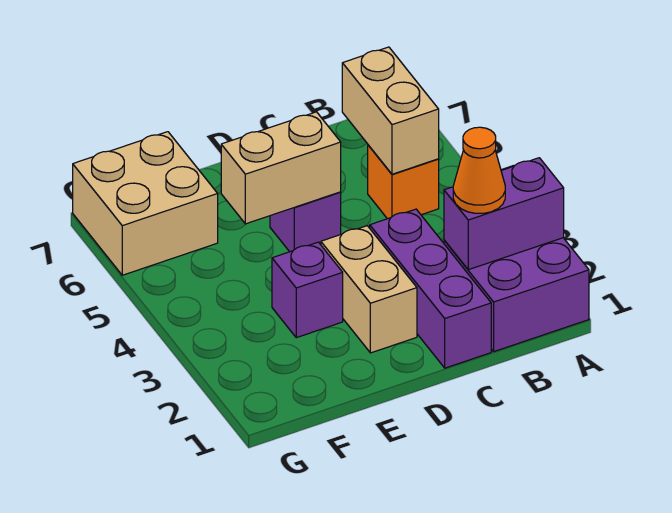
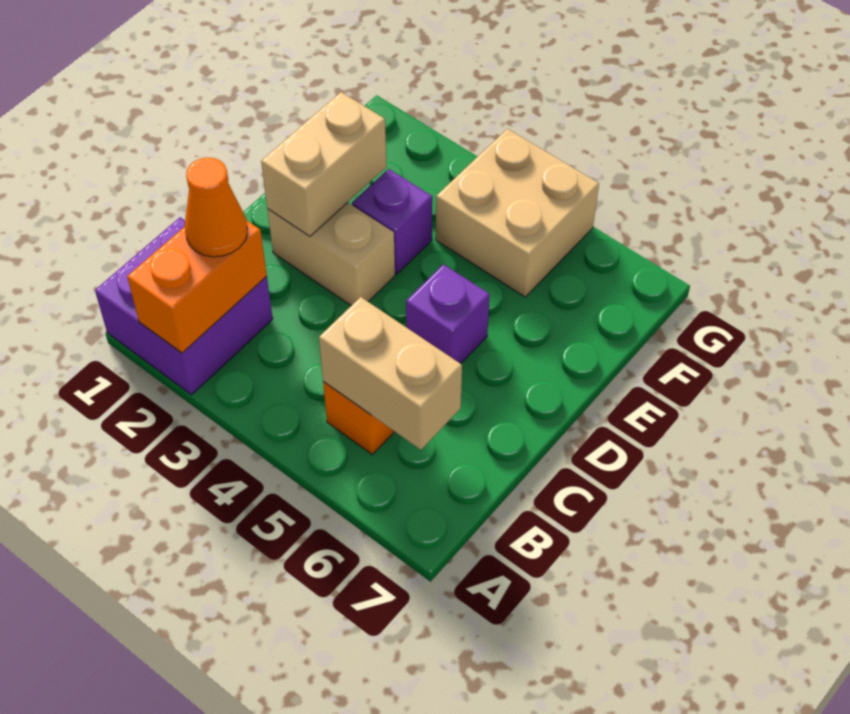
purple 1x2 brick [444,158,564,270] -> orange 1x2 brick [127,220,267,353]
purple 1x3 brick [370,209,491,368] -> none
tan 1x2 brick [221,112,341,224] -> tan 1x2 brick moved to [261,92,386,236]
tan 2x2 brick [73,132,218,275] -> tan 2x2 brick moved to [436,129,599,297]

